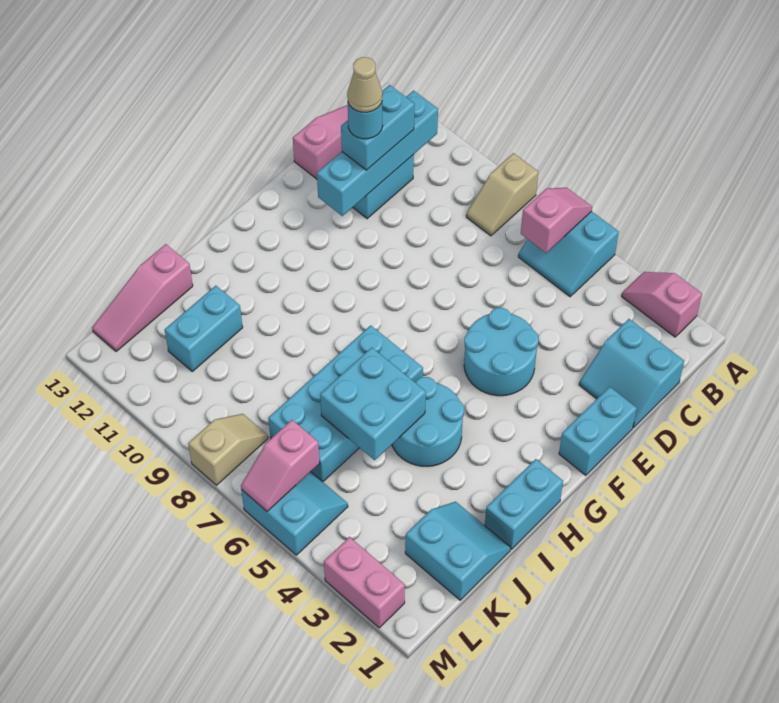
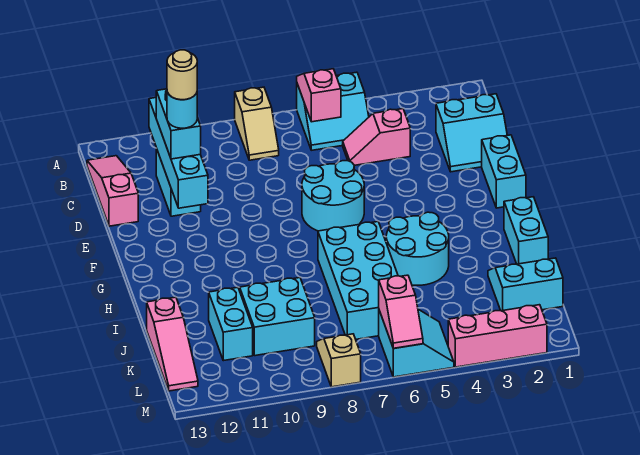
pink 1x2 slope [622,272,702,337] -> pink 1x2 slope moved to [343,109,410,165]
tan 1x1 cone [347,57,382,112] -> tan 1x1 round brick [167,50,197,100]
cyan 2x2 round brick [464,308,539,396] -> cyan 2x2 round brick moved to [302,161,364,231]
cyan 2x2 brick [320,347,426,460] -> cyan 2x2 brick moved to [240,278,315,356]
cyan 2x2 slope [241,472,348,555] -> cyan 2x2 slope turned to [379,309,454,377]
pink 1x2 brick [324,537,405,628] -> pink 1x3 brick [448,305,547,367]

